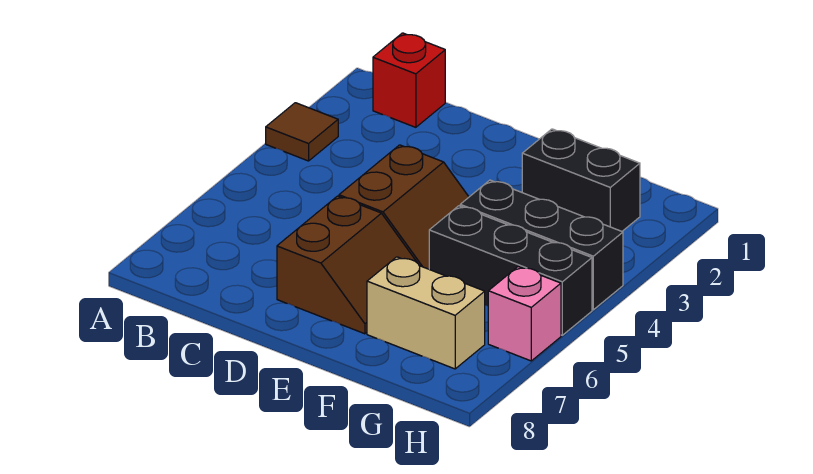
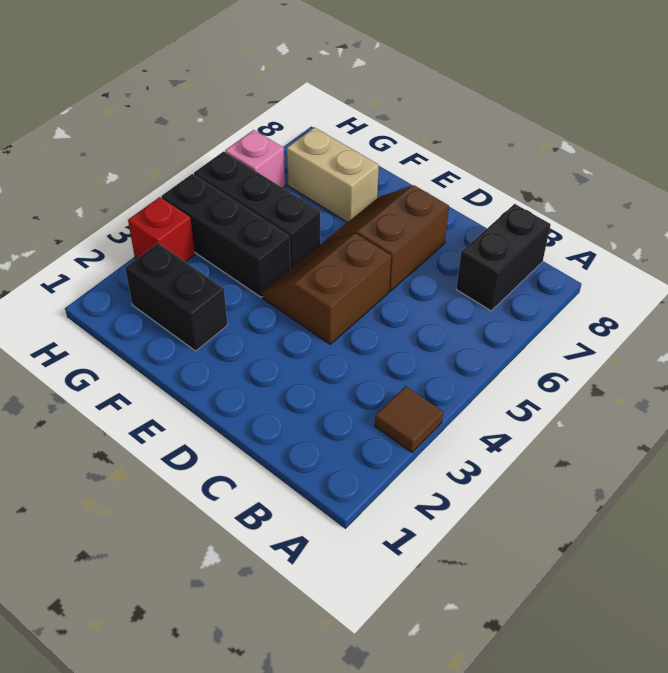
red 1x1 brick [373,33,445,127] -> red 1x1 brick moved to [128,197,195,262]
none -> black 1x2 brick [456,204,551,311]

